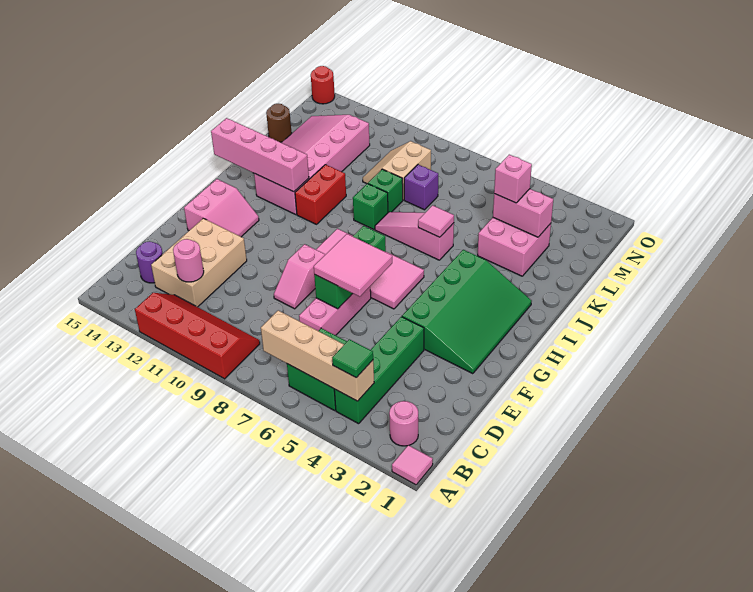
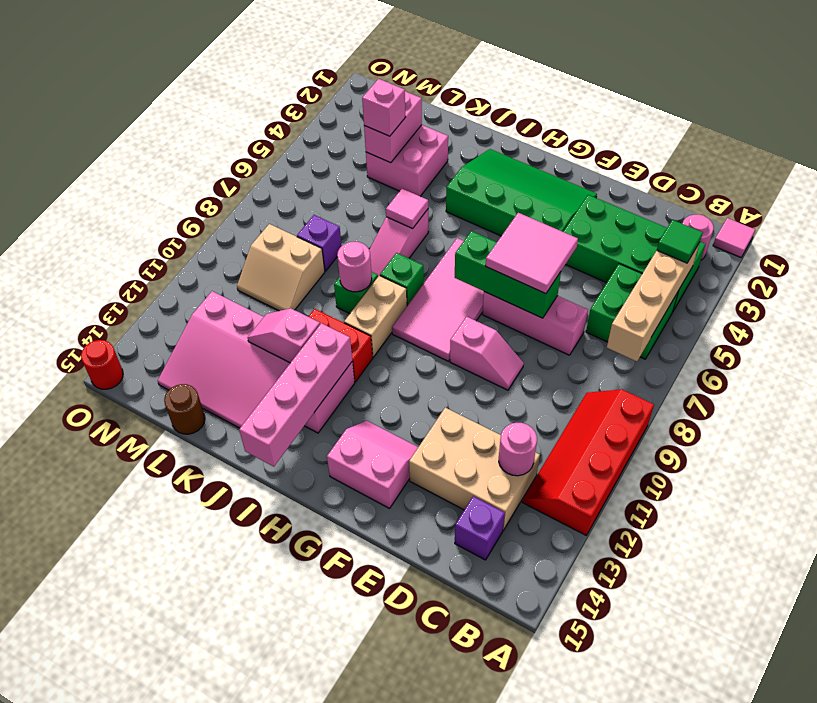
green 1x4 brick [334,317,424,424] -> green 2x4 brick [563,195,706,311]
purple 1x1 round brick [136,241,163,283] -> purple 1x1 brick [455,496,505,560]
none -> tan 1x2 brick [344,276,407,357]
none -> pink 1x1 round brick [337,242,372,292]
none -> pink 1x2 slope [248,308,320,363]
green 1x1 brick [368,169,403,212] -> green 1x1 brick moved to [380,253,424,306]

